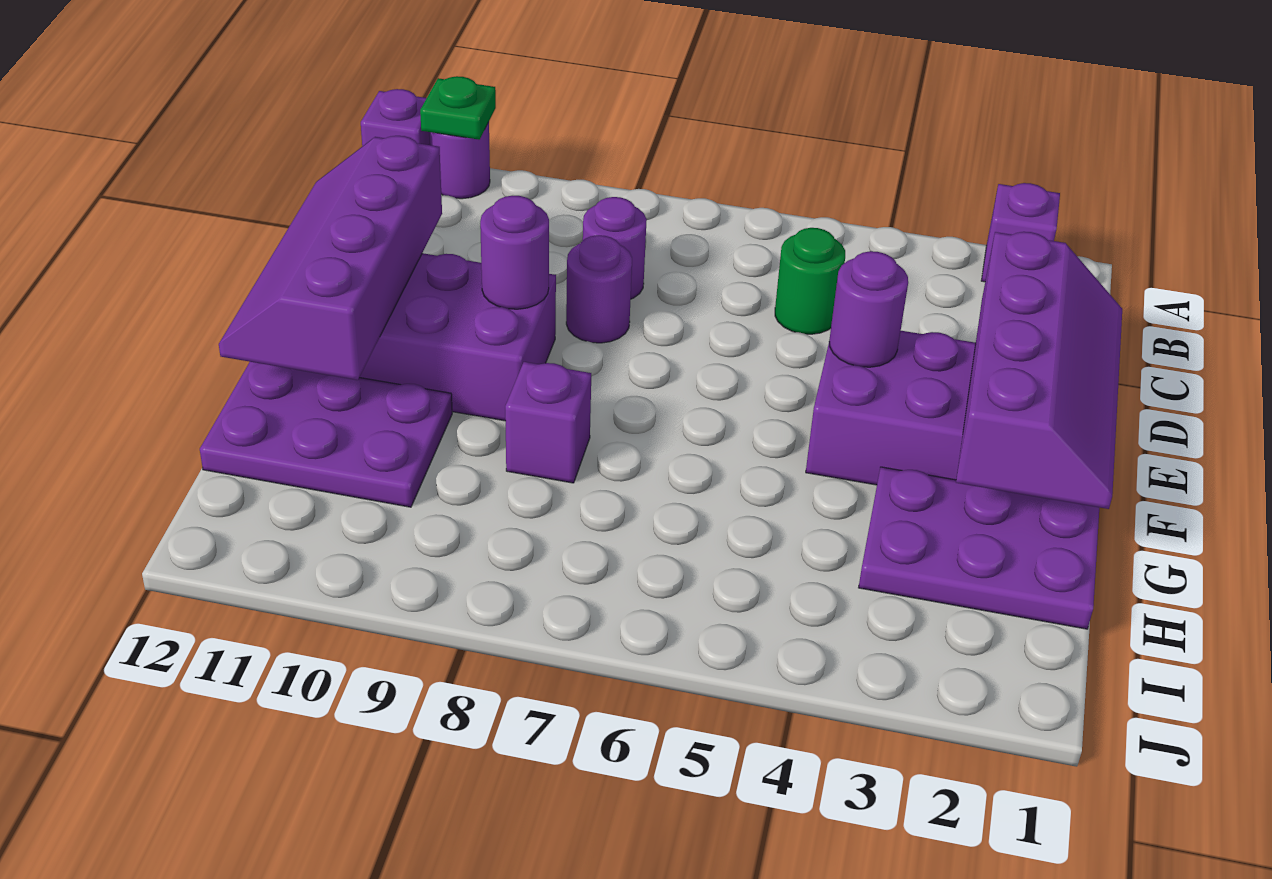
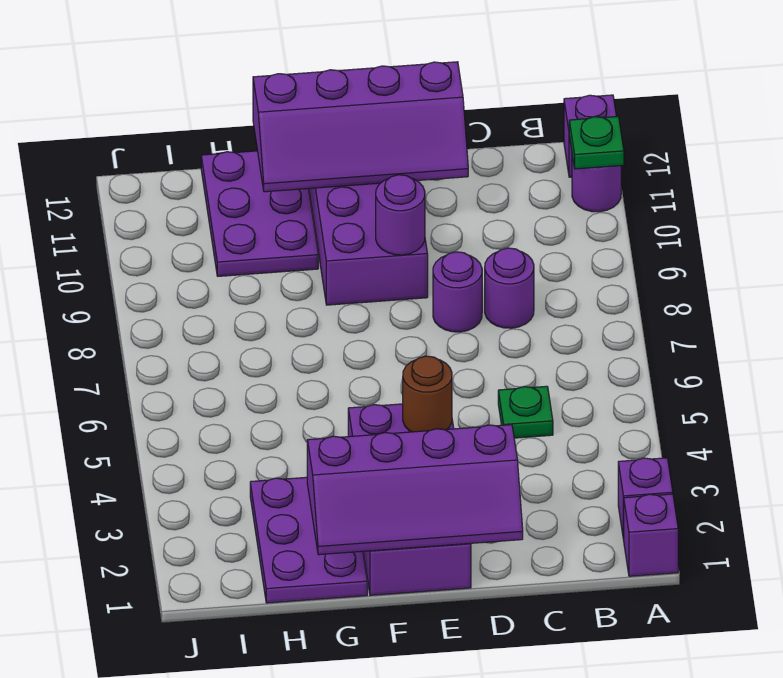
green 1x1 round brick [775,228,845,334] -> green 1x1 plate [498,386,553,438]
purple 2x4 slope [219,136,442,380] -> purple 2x4 slope turned to [253,62,468,192]
purple 1x1 round brick [829,251,908,367] -> brown 1x1 round brick [403,356,452,432]
purple 1x1 brick [505,362,591,483] -> purple 1x1 brick moved to [624,494,678,576]

